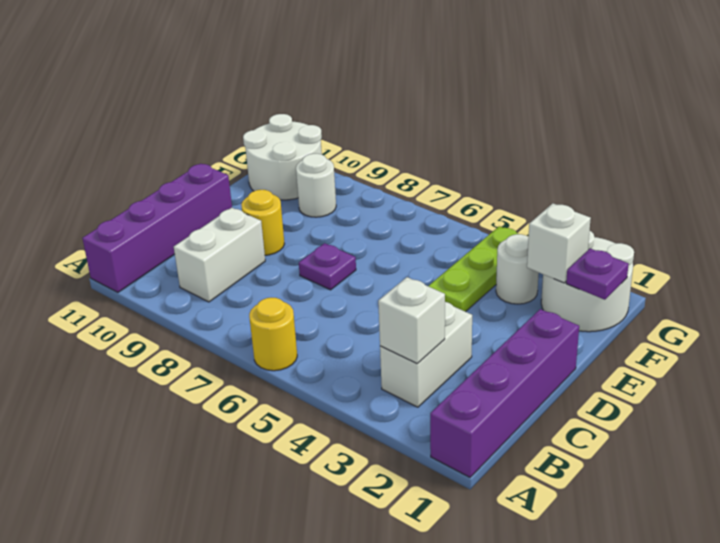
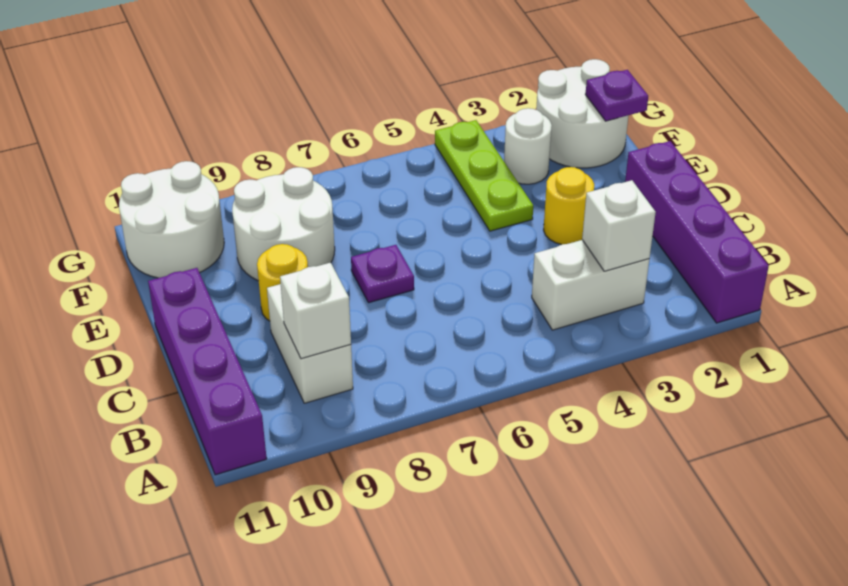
yellow 1x1 round brick [249,298,297,371] -> yellow 1x1 round brick moved to [544,167,594,245]
white 1x2 brick [380,302,472,407] -> white 1x2 brick turned to [532,240,649,330]
white 1x1 brick [527,203,591,283] -> white 1x1 brick moved to [280,263,351,359]
white 1x1 round brick [296,154,336,217] -> white 2x2 round brick [232,167,335,281]

